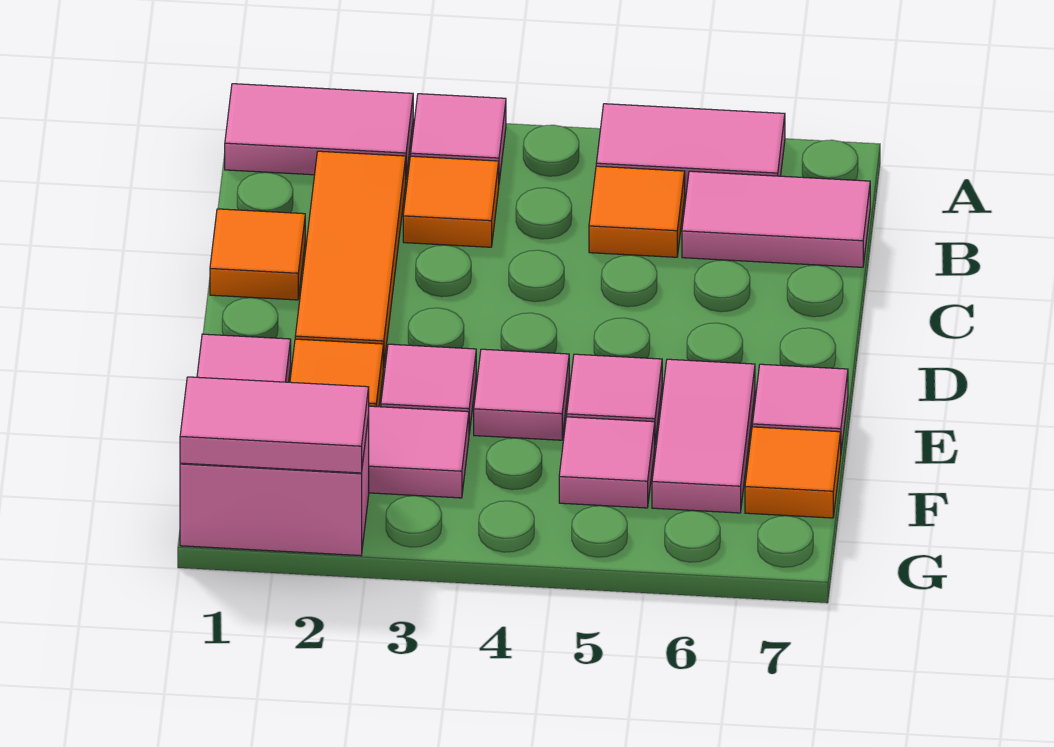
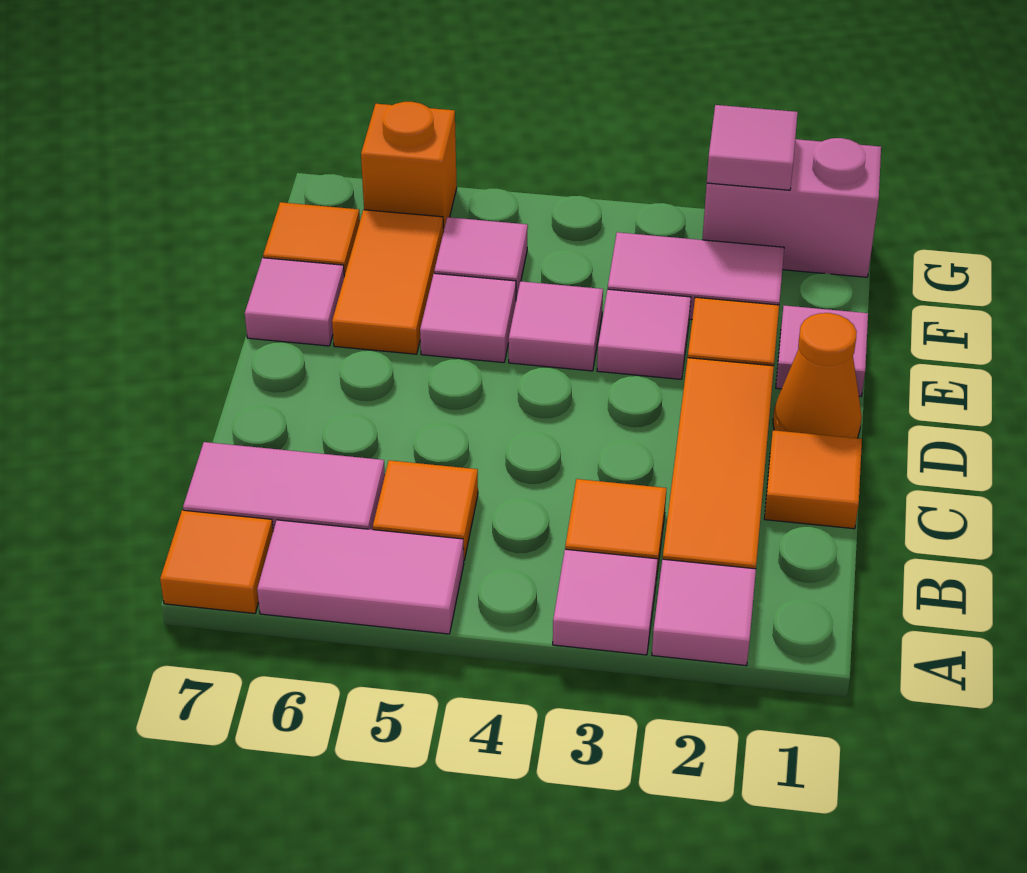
pink 1x2 tile [225,84,413,177] -> pink 1x1 tile [652,559,756,666]
none -> orange 1x1 tile [160,510,273,613]
none -> orange 1x1 cone [773,313,862,438]
pink 1x2 tile [652,359,755,513] -> orange 1x2 tile [332,210,443,354]
pink 1x2 tile [180,377,369,473] -> pink 1x1 tile [707,105,798,190]
none -> orange 1x1 brick [361,102,457,232]

